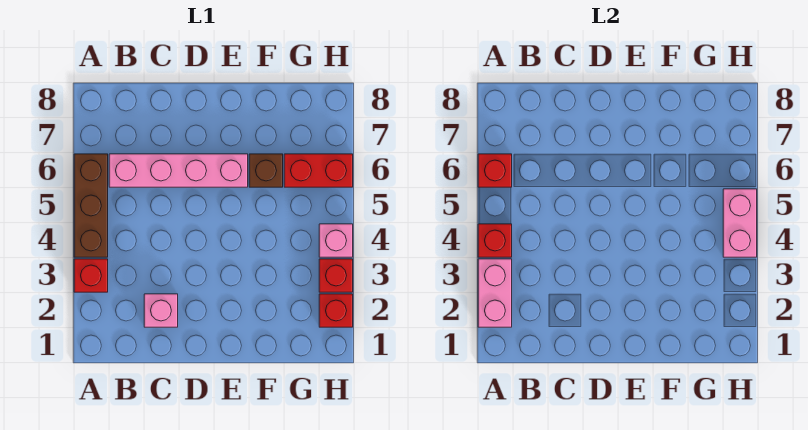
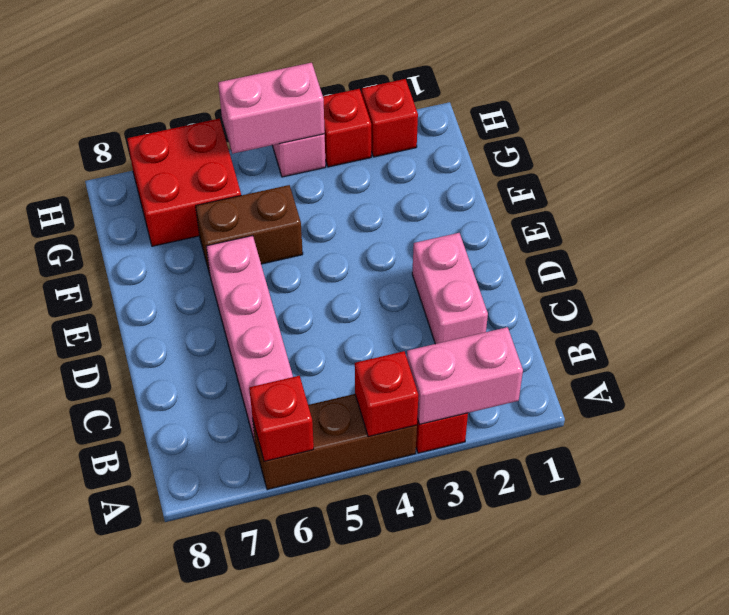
pink 1x1 brick [144,294,178,327] -> pink 1x2 brick [412,233,488,344]
brown 1x1 brick [249,154,283,187] -> brown 1x2 brick [196,185,303,274]
red 1x2 brick [284,154,353,187] -> red 2x2 brick [127,119,241,246]

